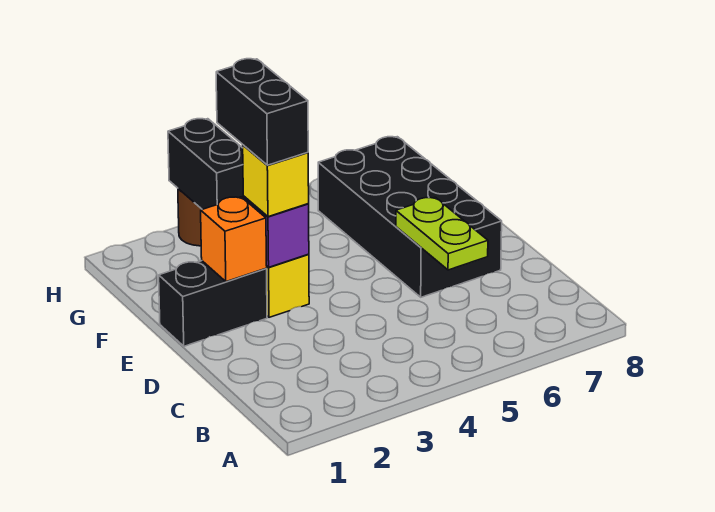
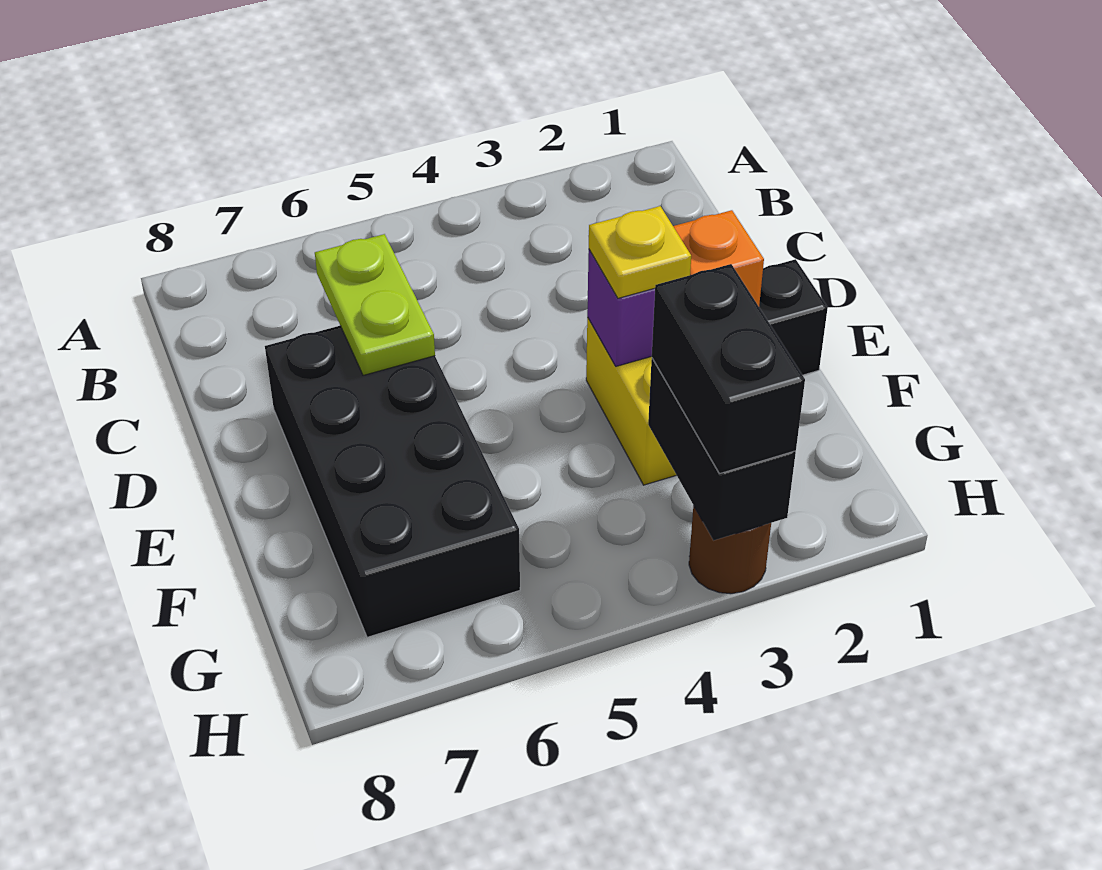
yellow 1x1 brick [243,145,309,217] -> yellow 1x1 plate [589,206,691,298]
black 1x2 brick [216,59,308,165] -> black 1x2 brick moved to [652,264,805,474]

